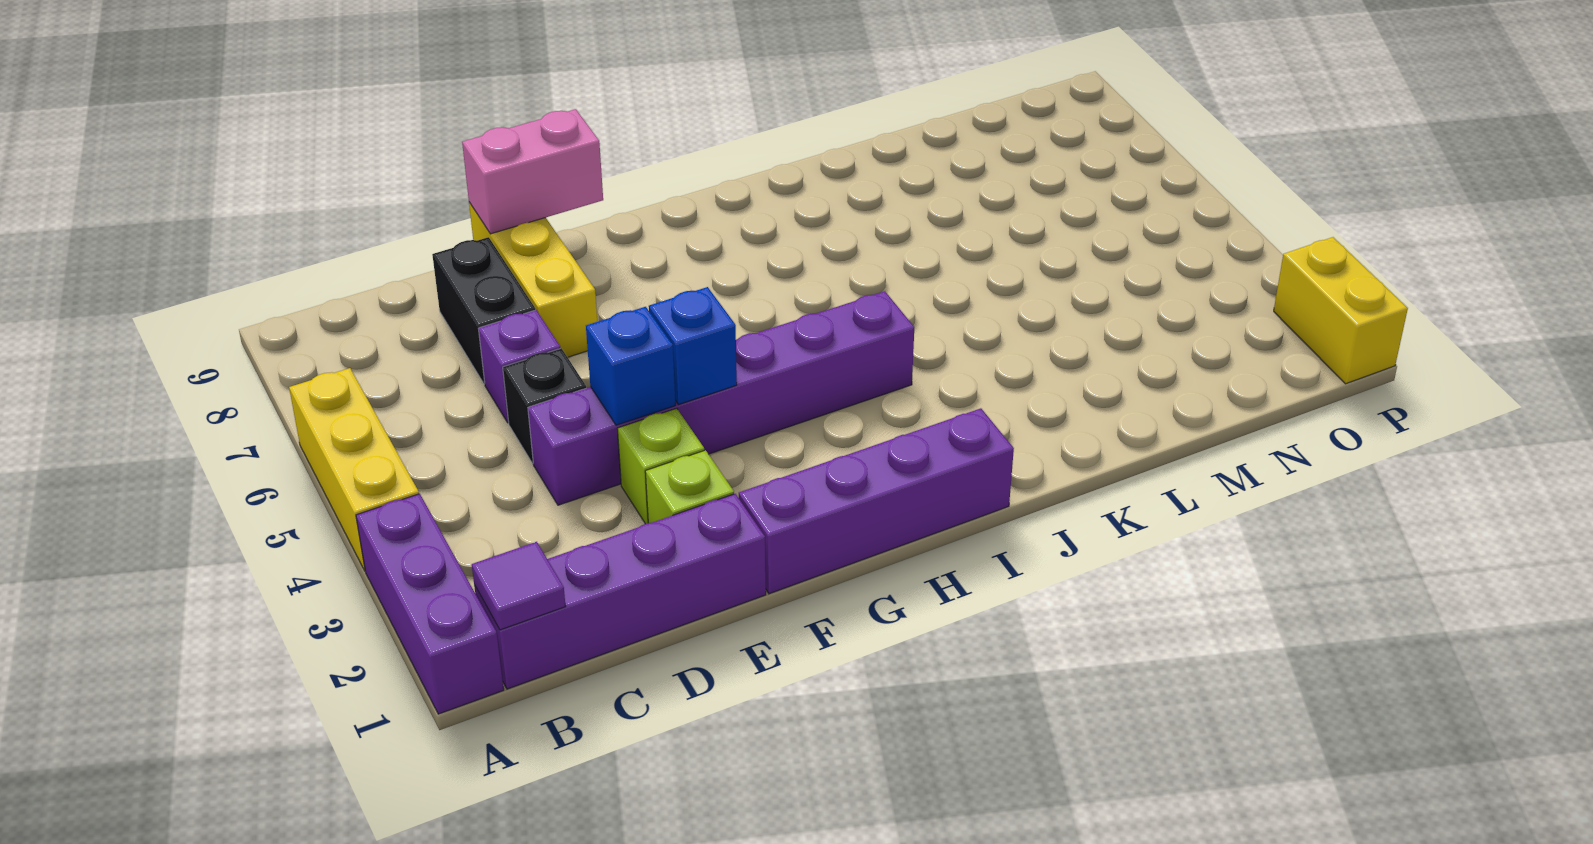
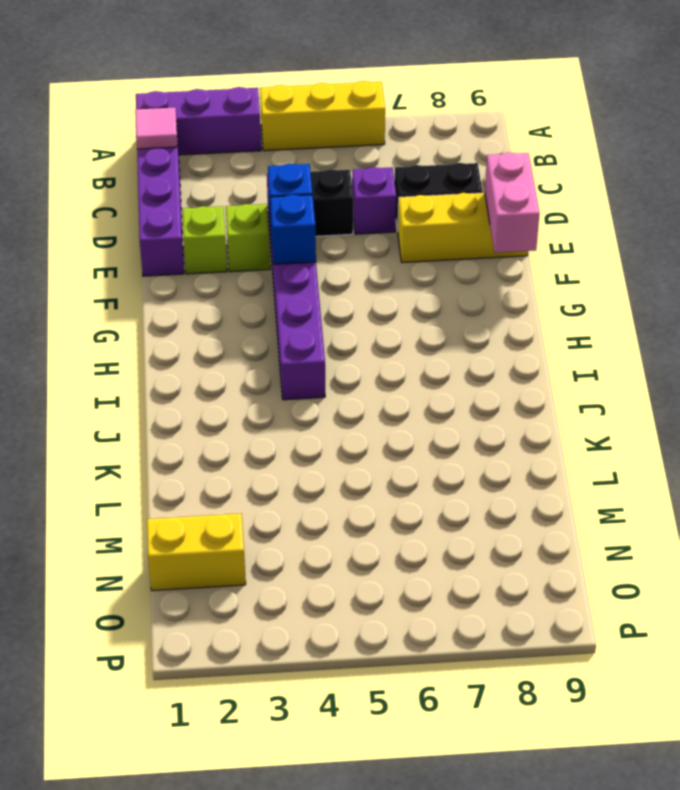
purple 1x1 tile [472,542,566,630] -> pink 1x1 tile [135,108,178,149]
purple 1x4 brick [739,408,1014,594] -> none
yellow 1x2 brick [1274,237,1408,384] -> yellow 1x2 brick moved to [147,514,246,591]

